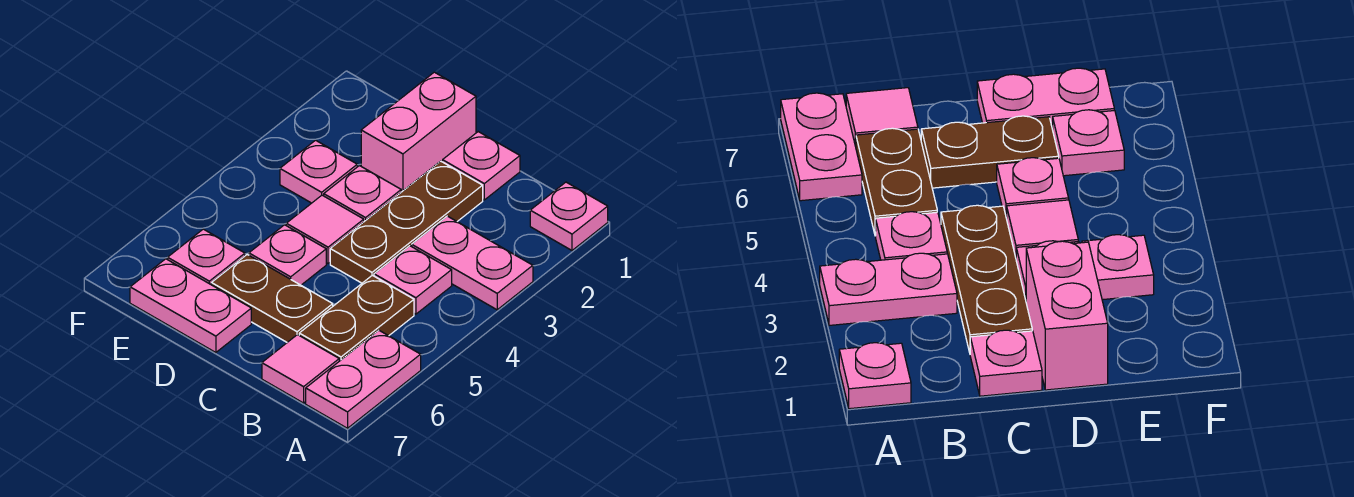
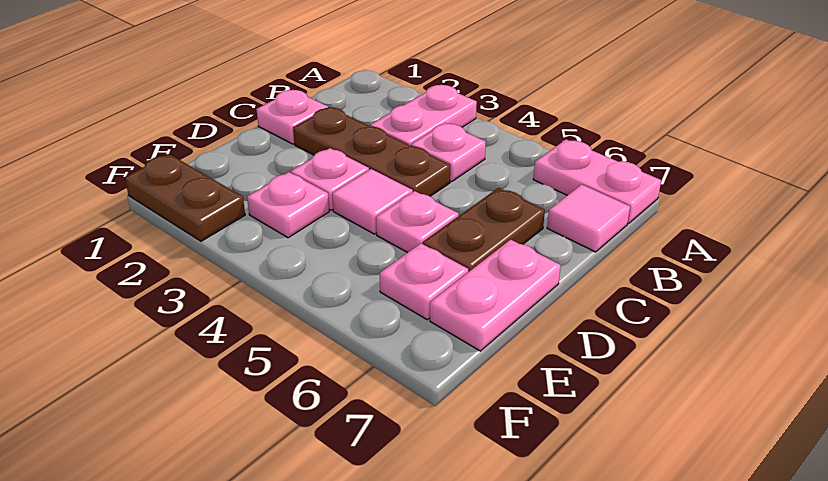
pink 1x1 plate [530,182,608,250] -> none
brown 1x2 plate [299,275,414,361] -> brown 1x2 plate moved to [125,154,245,241]
pink 1x2 brick [361,72,476,192] -> none

